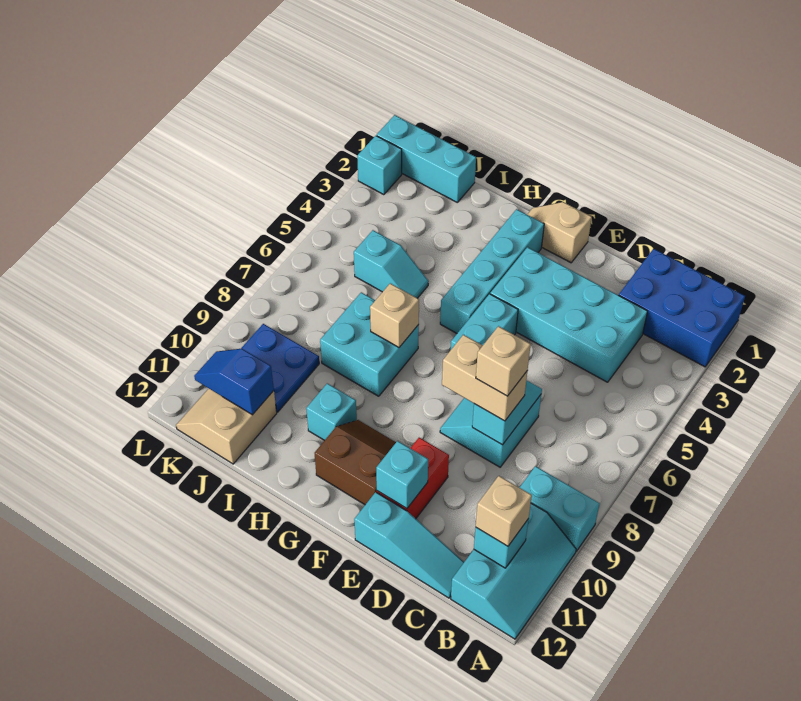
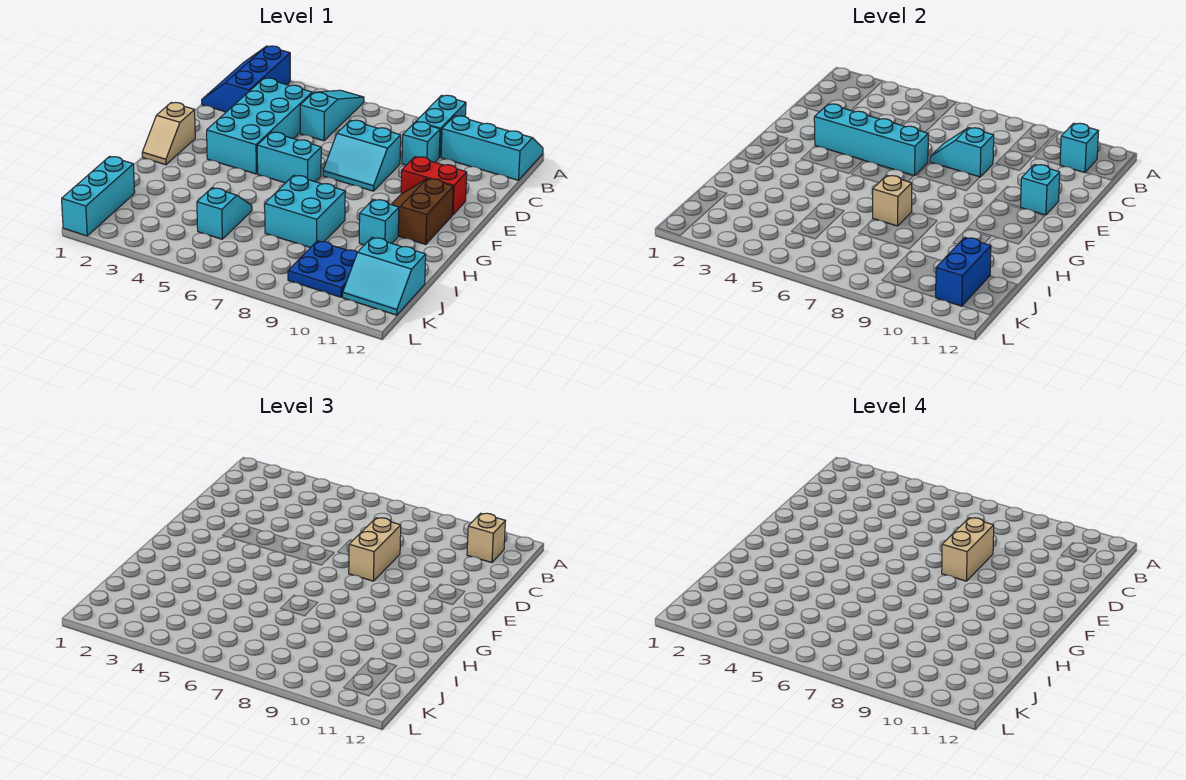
blue 2x3 brick [619,249,745,367] -> blue 2x3 slope [202,46,290,112]
cyan 1x3 slope [354,492,464,598] -> cyan 1x3 slope moved to [300,90,364,141]
tan 1x1 brick [476,326,531,396] -> tan 1x2 brick [942,518,994,581]
cyan 1x4 brick [440,209,544,333] -> cyan 1x4 brick moved to [814,104,928,176]
tan 2x2 slope [176,389,277,464] -> cyan 2x2 slope [343,238,426,315]
blue 1x2 slope [194,349,274,415] -> blue 1x2 brick [935,238,991,306]
cyan 1x1 brick [357,136,402,195] -> cyan 1x1 brick moved to [402,122,440,165]

